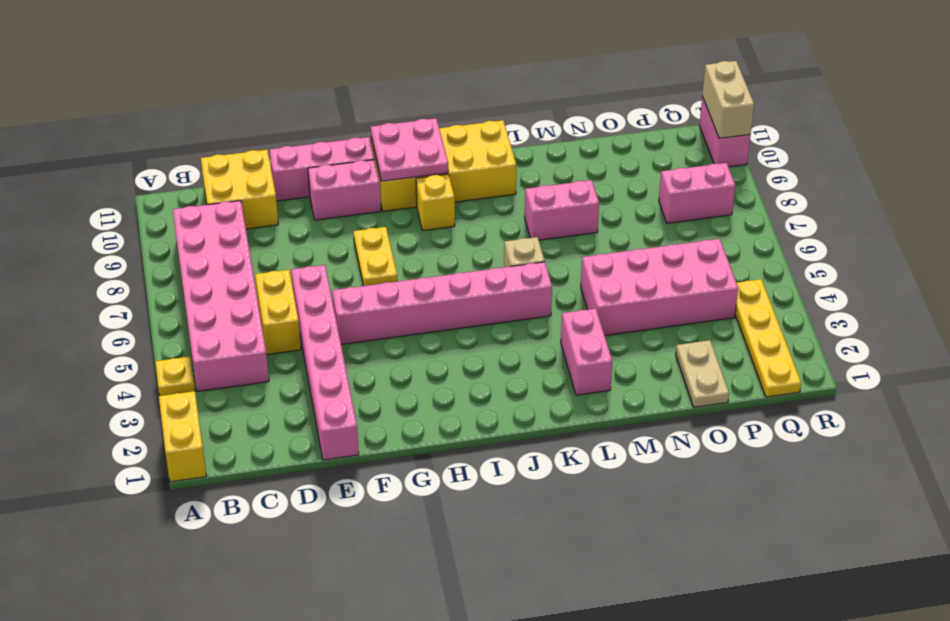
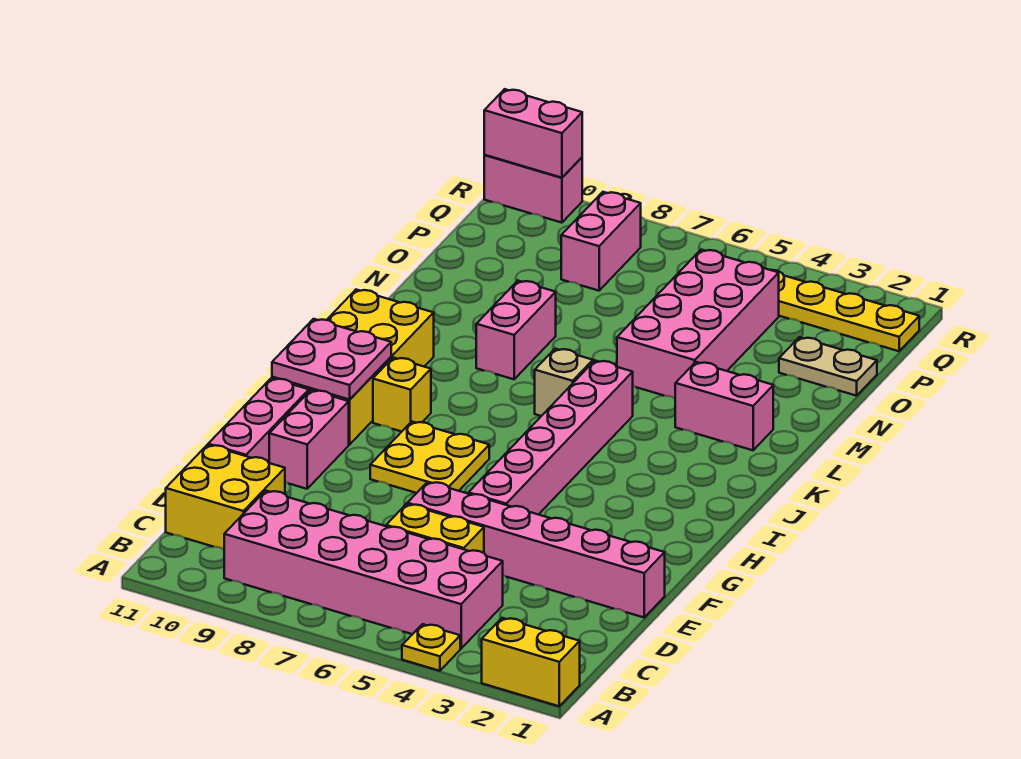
yellow 1x2 plate [353,227,397,286] -> yellow 2x2 plate [370,422,489,493]
tan 1x2 brick [702,61,754,138] -> pink 1x2 brick [484,89,582,178]

